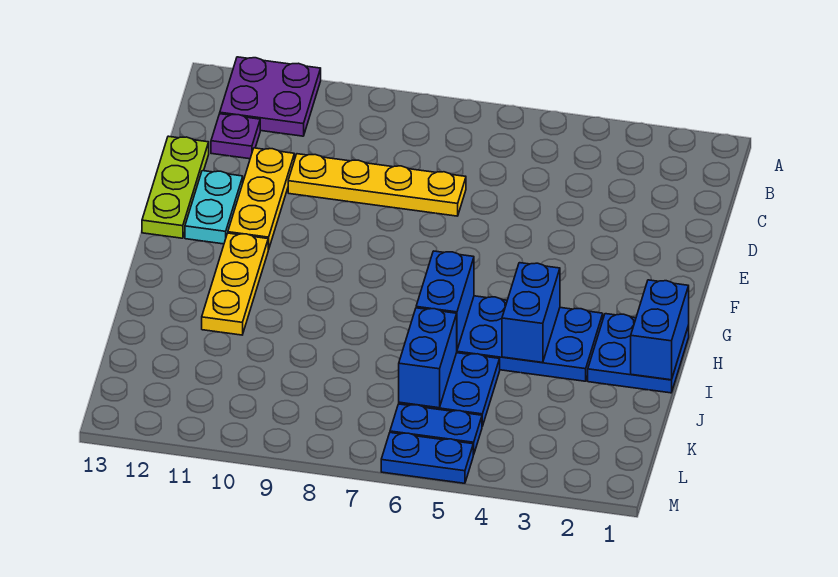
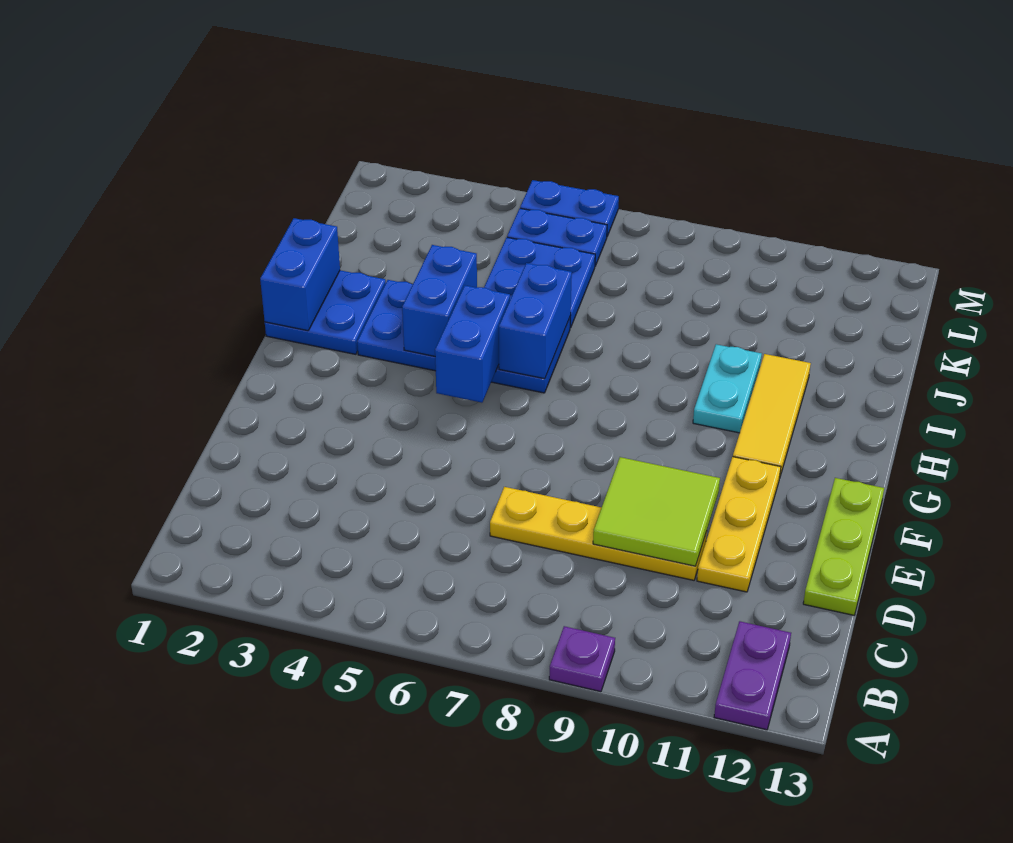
purple 2x2 plate [220,57,321,136] -> purple 1x2 plate [714,621,791,730]
purple 1x1 plate [211,114,260,159] -> purple 1x1 plate moved to [549,626,615,692]
none -> lime 2x2 tile [593,457,720,566]
cyan 1x2 plate [185,171,243,244] -> cyan 1x2 plate moved to [693,344,762,433]
yellow 1x3 plate [202,233,268,335] -> yellow 1x3 tile [733,354,811,476]
blue 1x2 brick [399,308,457,408] -> blue 1x2 brick moved to [435,286,510,403]

